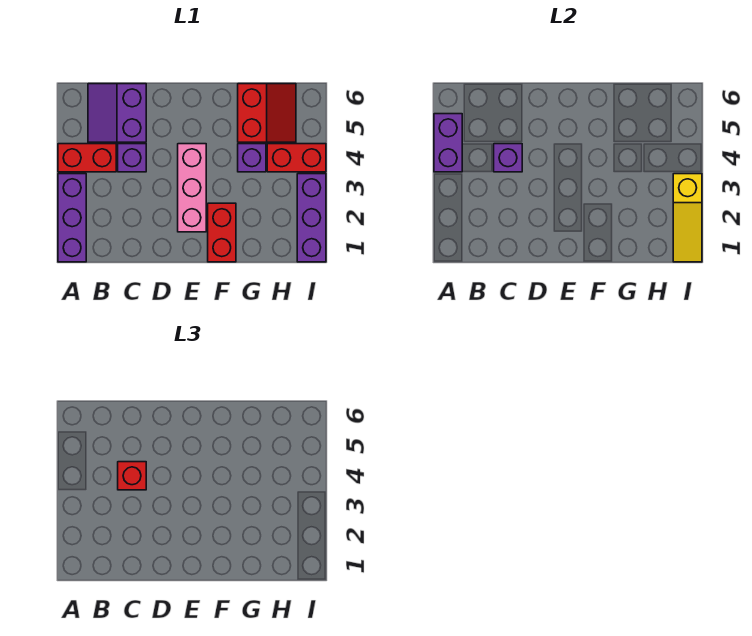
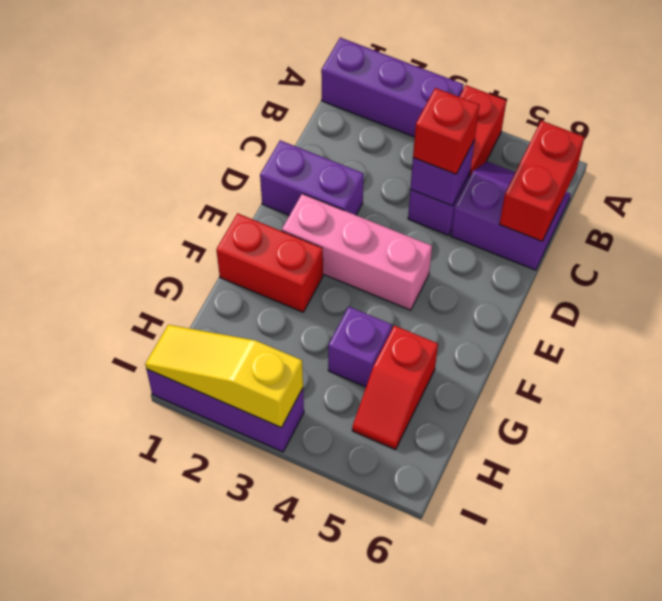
purple 1x2 brick [434,114,462,172] -> purple 1x2 brick moved to [260,140,364,215]
red 2x2 slope [238,84,296,142] -> red 1x2 slope [352,325,438,450]
red 1x2 brick [267,144,326,172] -> red 1x2 brick moved to [499,121,585,241]

